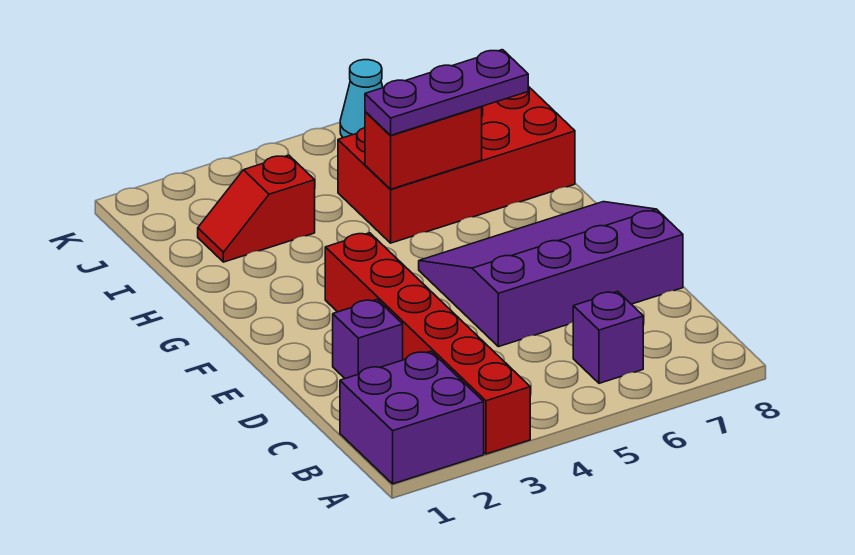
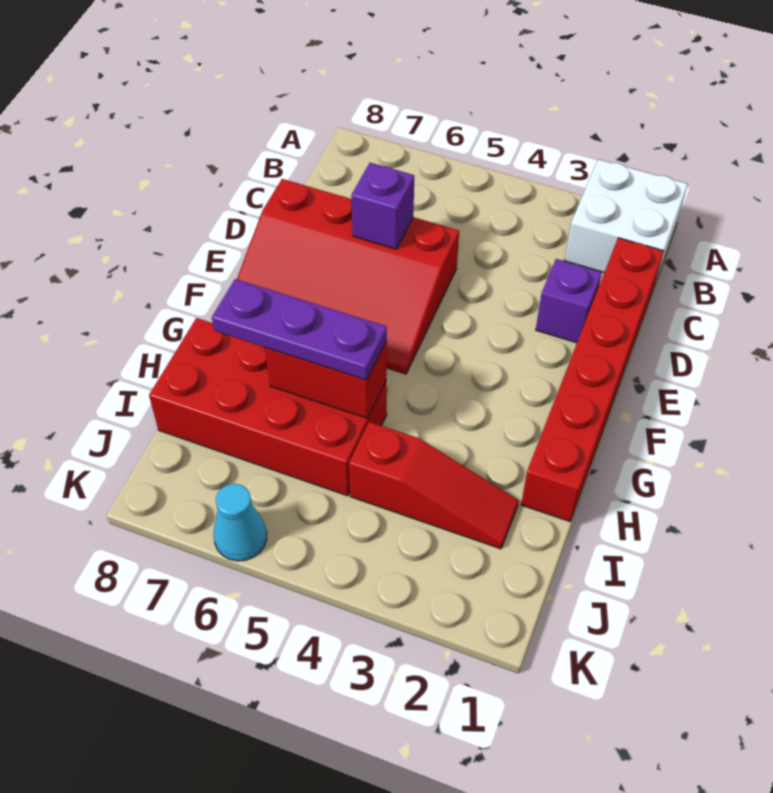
purple 2x2 brick [340,351,484,484] -> white 2x2 brick [564,159,688,283]
red 1x6 brick [325,233,530,454] -> red 1x6 brick moved to [521,238,664,521]
purple 1x1 brick [573,291,643,383] -> purple 1x1 brick moved to [351,163,414,249]
purple 3x4 slope [419,202,683,347] -> red 3x4 slope [237,179,459,374]
red 1x2 slope [198,155,315,262] -> red 1x3 slope [349,422,519,549]

